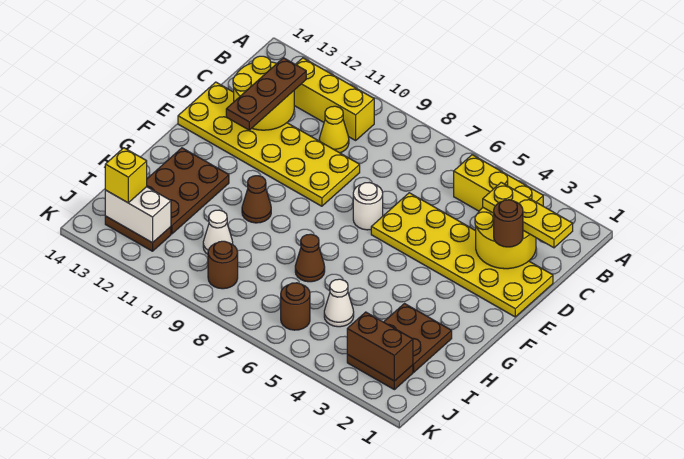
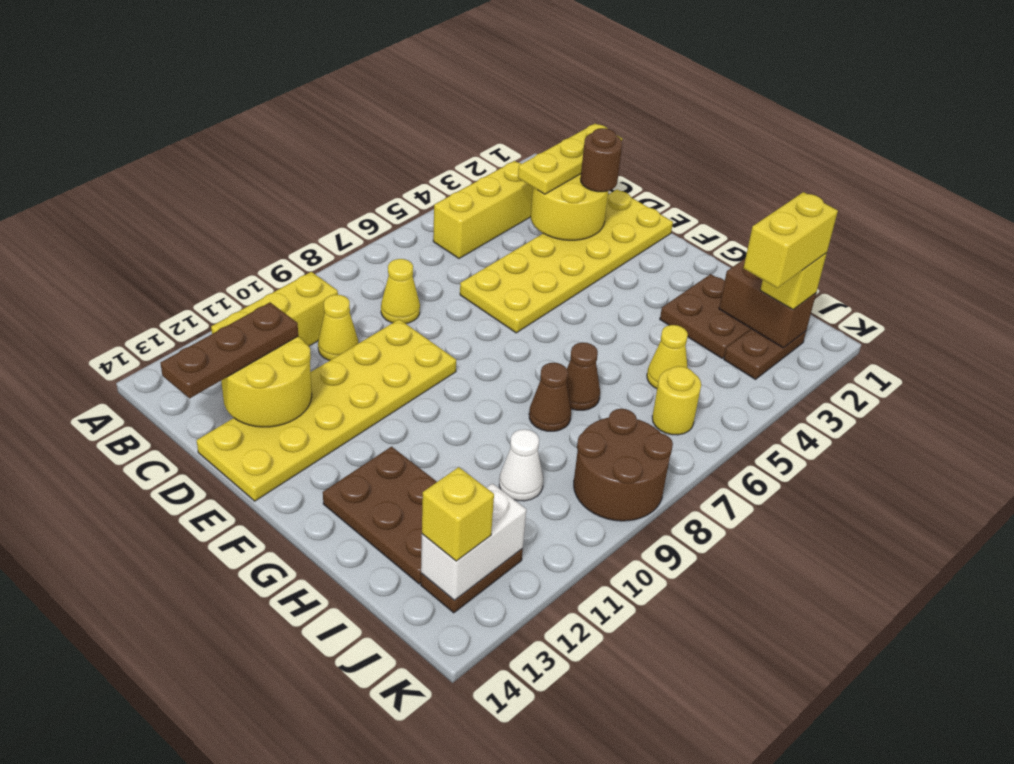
none -> yellow 1x1 cone [381,259,420,324]
brown 1x3 plate [226,58,306,130] -> brown 1x3 plate turned to [161,302,298,398]
white 1x1 round brick [353,183,383,230] -> none
brown 1x1 cone [242,176,271,223] -> brown 1x1 cone moved to [529,363,571,431]
white 1x1 cone [324,279,354,327] -> yellow 1x1 cone [647,325,688,389]
brown 1x2 brick [347,312,413,381] -> brown 1x2 brick turned to [719,259,816,348]
none -> yellow 1x1 brick [760,253,827,309]
none -> yellow 1x2 brick [744,192,838,288]
brown 1x1 round brick [281,283,310,330] -> yellow 1x1 round brick [652,366,701,435]
brown 1x1 round brick [208,241,238,289] -> brown 2x2 round brick [574,409,673,521]

